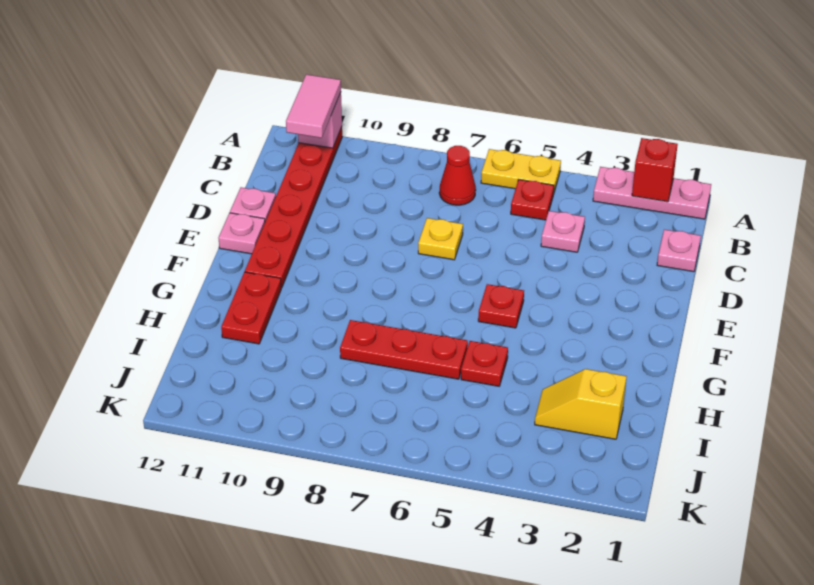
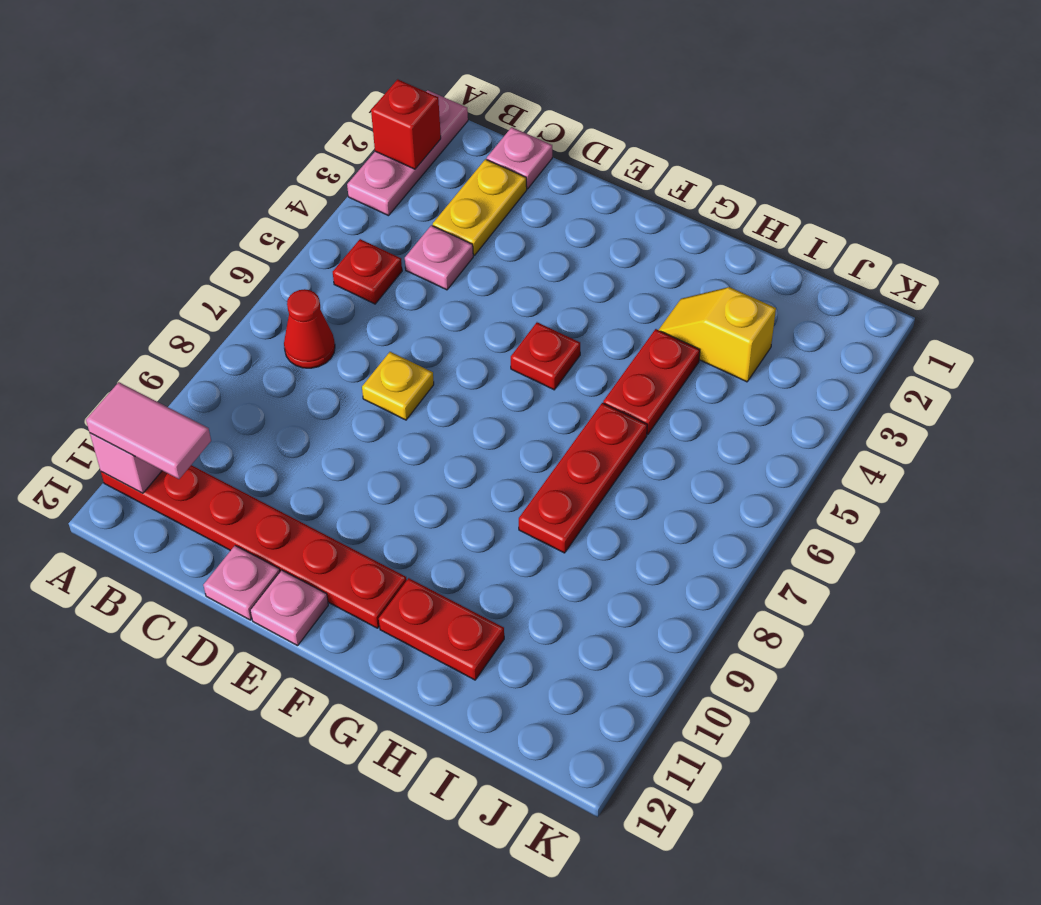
yellow 1x2 plate [481,149,561,195] -> yellow 1x2 plate moved to [433,159,527,255]
red 1x1 plate [461,341,508,386] -> red 1x2 plate [603,329,700,435]
yellow 1x2 slope [535,369,627,439] -> yellow 1x2 slope turned to [659,287,776,382]

